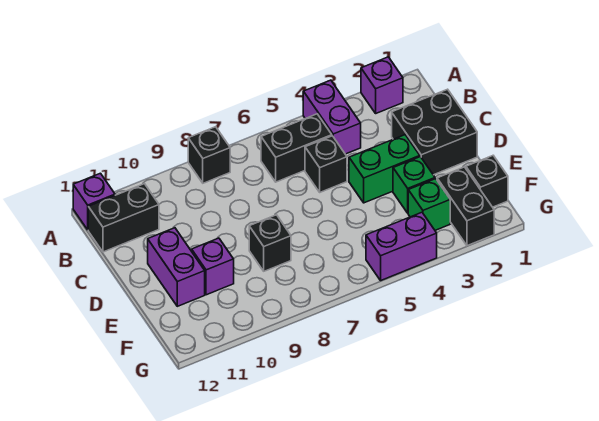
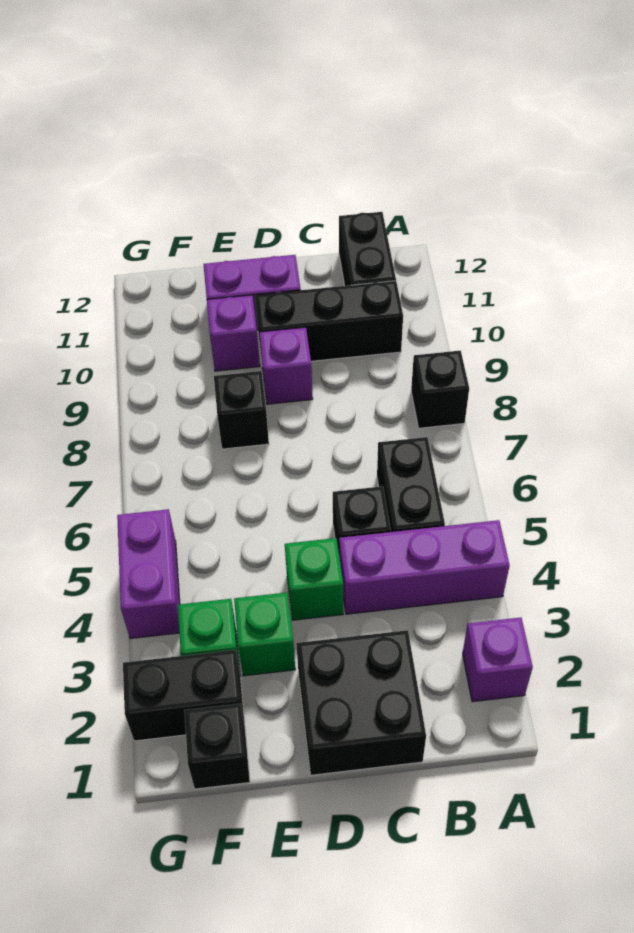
purple 1x2 brick [303,80,361,154] -> purple 1x3 brick [339,520,510,614]
purple 1x1 brick [73,173,115,230] -> purple 1x1 brick moved to [259,327,313,404]
none -> black 1x3 brick [255,281,403,361]
green 1x2 brick [349,135,420,203] -> green 1x1 brick [285,538,343,620]

